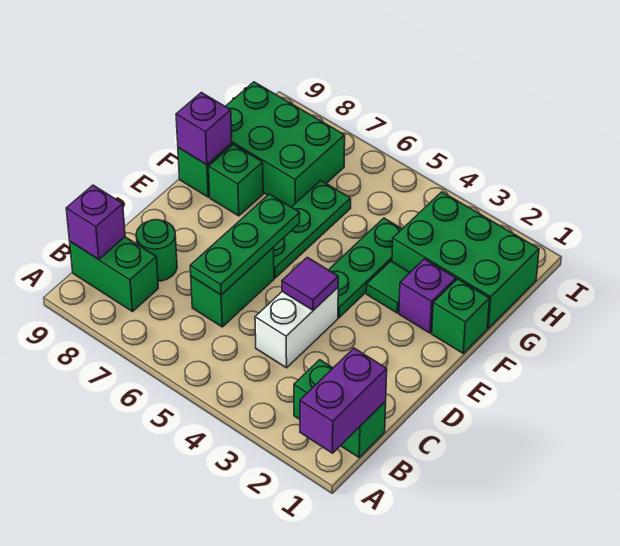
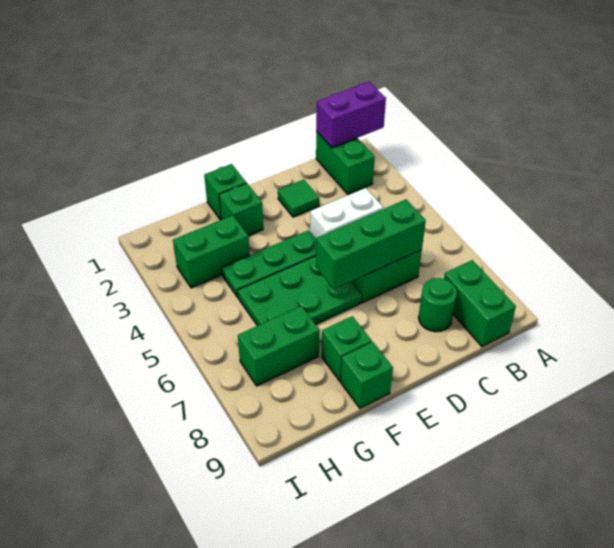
purple 1x1 brick [66,185,125,259] -> none
green 1x3 plate [190,194,300,295] -> green 1x3 brick [316,199,426,289]
purple 1x1 tile [282,257,338,310] -> none
green 1x3 plate [273,181,351,278] -> green 2x3 plate [238,256,361,326]
purple 1x1 brick [399,259,456,333] -> green 1x1 brick [219,183,263,236]
green 1x1 tile [366,261,410,313] -> green 1x1 tile moved to [278,180,319,217]
purple 1x1 brick [176,93,232,165] -> none
green 2x3 brick [392,192,539,328] -> green 1x2 brick [173,215,250,288]
green 2x3 brick [225,82,345,207] -> green 1x2 brick [238,306,320,386]

